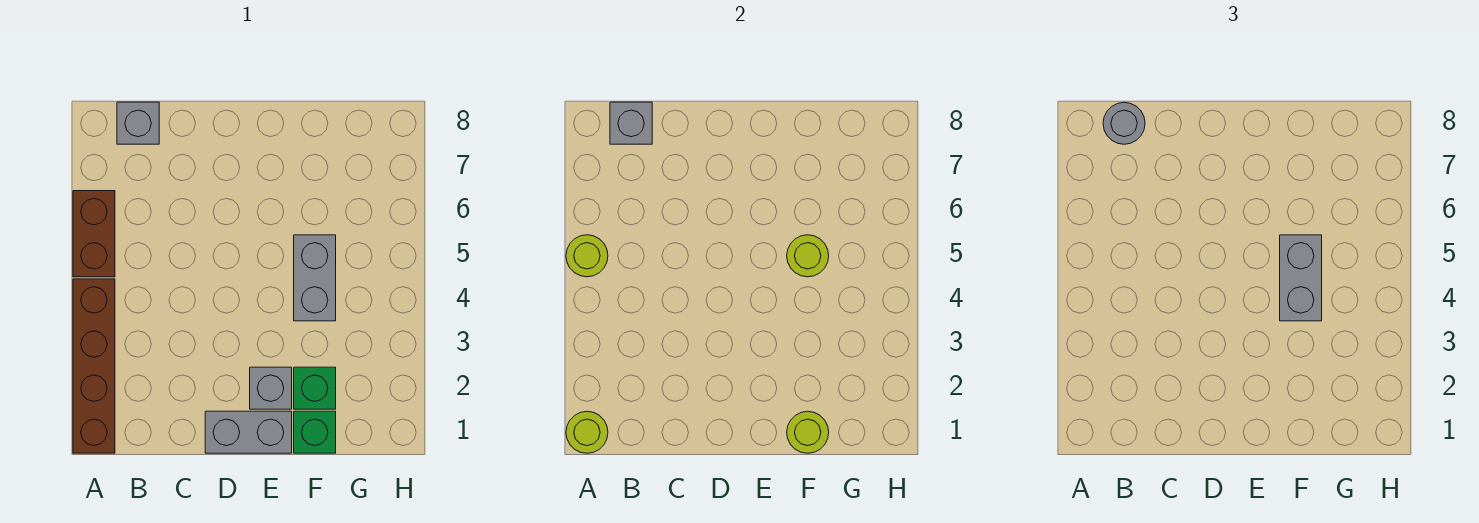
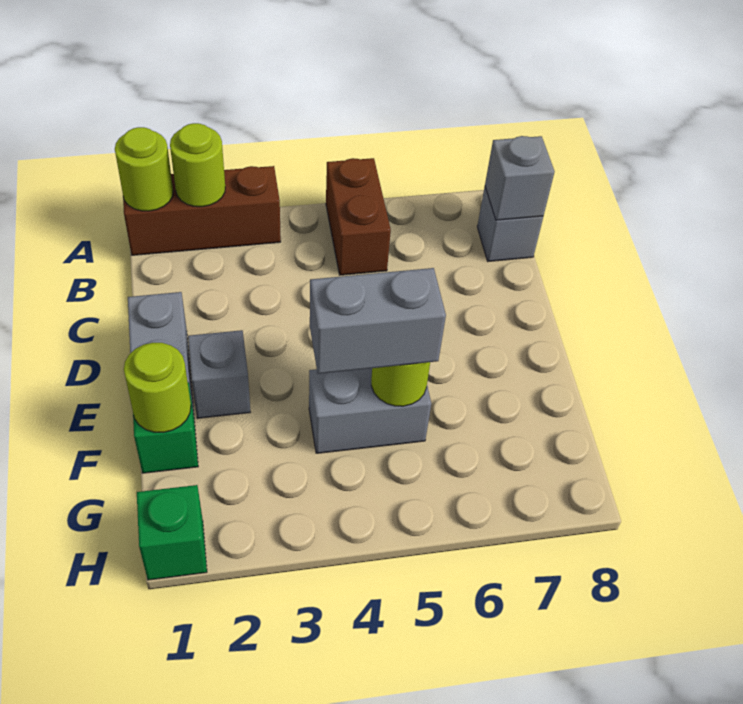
brown 1x4 brick [73,279,115,453] -> brown 1x3 brick [123,166,281,255]
brown 1x2 brick [73,191,115,277] -> brown 1x2 brick turned to [326,158,391,275]
lime 1x1 round brick [566,235,608,277] -> lime 1x1 round brick moved to [170,123,225,207]
grey 1x1 round brick [1103,102,1145,144] -> none
green 1x1 brick [294,367,336,409] -> green 1x1 brick moved to [137,485,207,580]

